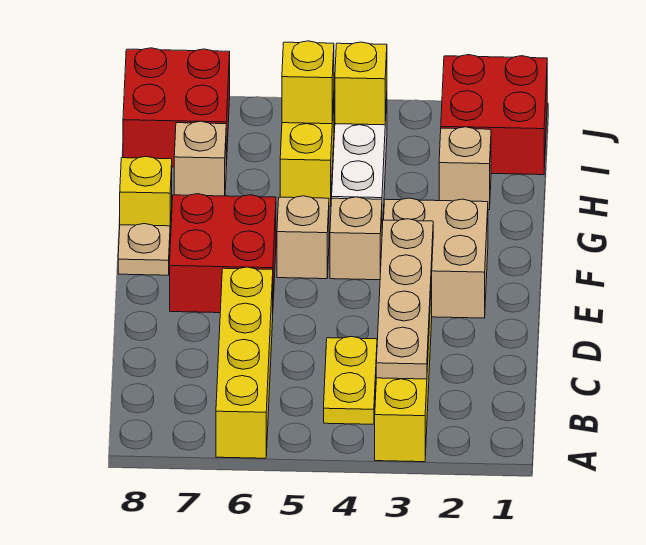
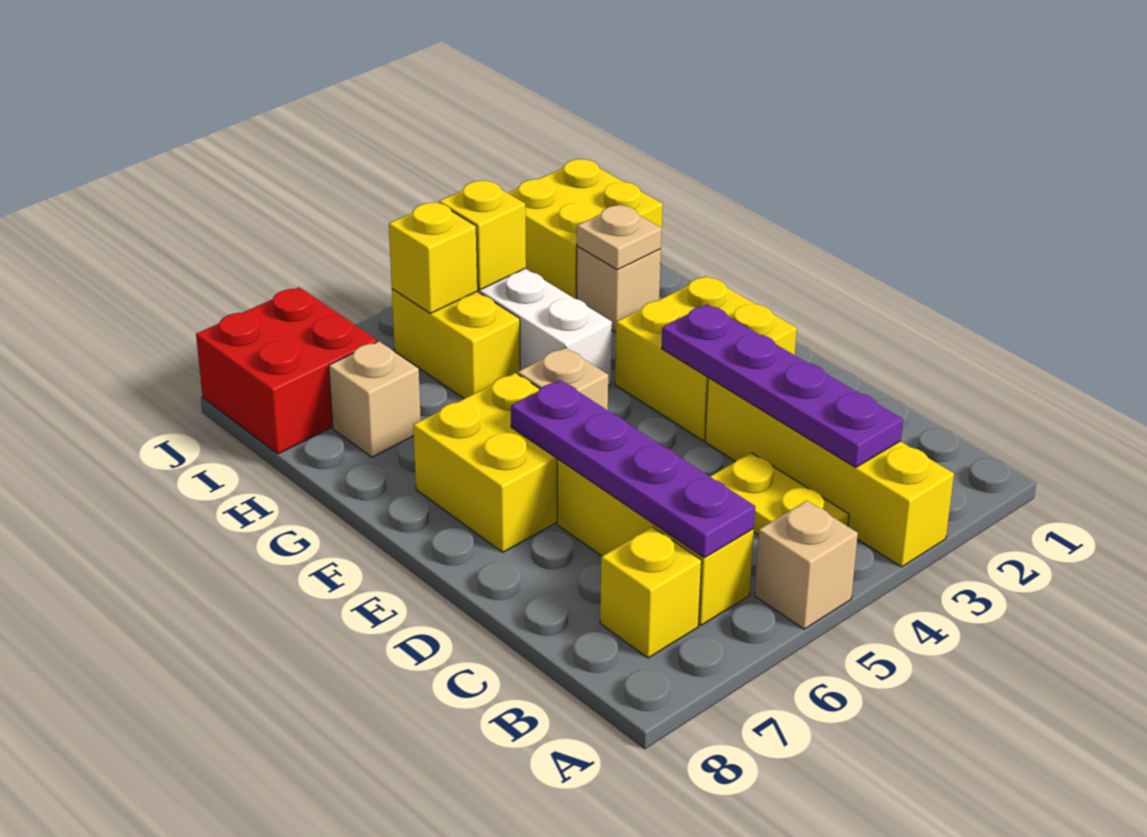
yellow 1x4 brick [216,267,273,458] -> yellow 1x3 brick [557,459,754,625]
tan 1x4 plate [376,219,433,379] -> purple 1x4 plate [662,304,903,467]
none -> purple 1x4 plate [511,380,755,558]
tan 2x2 brick [384,198,488,318] -> yellow 2x2 brick [615,276,797,441]
red 2x2 brick [170,194,276,313] -> yellow 2x2 brick [413,373,558,552]
tan 1x1 brick [330,197,382,280] -> tan 1x1 brick moved to [754,501,858,629]
tan 1x1 plate [118,224,170,275] -> tan 1x1 plate moved to [577,205,662,270]
yellow 1x1 brick [120,156,172,233] -> yellow 1x1 brick moved to [600,527,702,658]
red 2x2 brick [441,55,547,175] -> yellow 2x2 brick [508,159,663,299]

